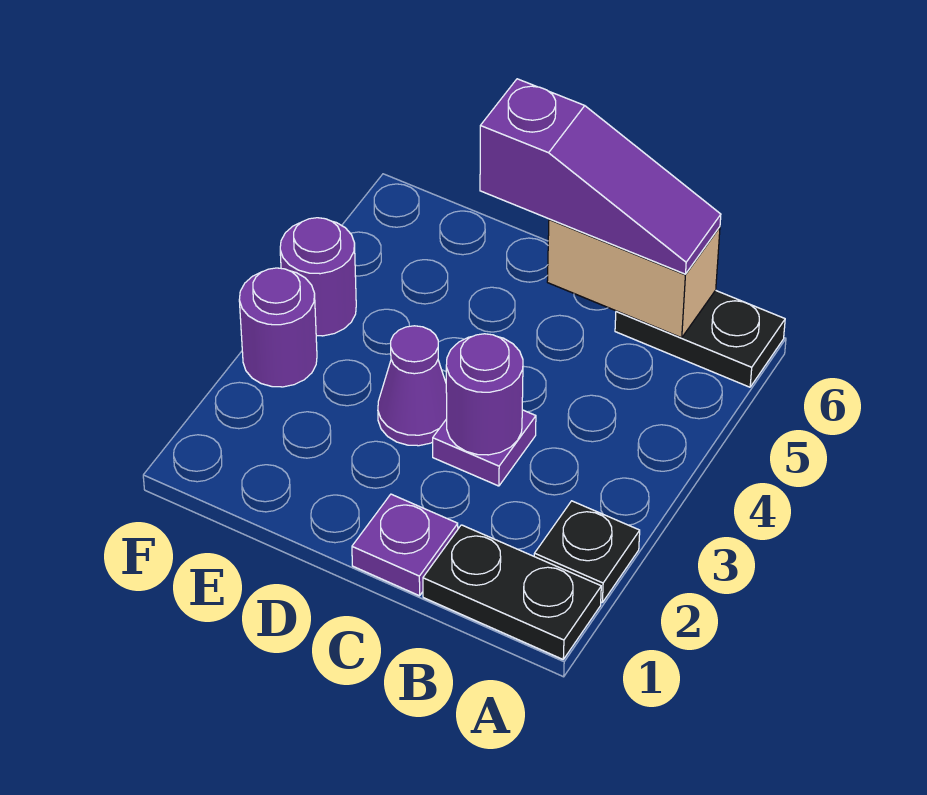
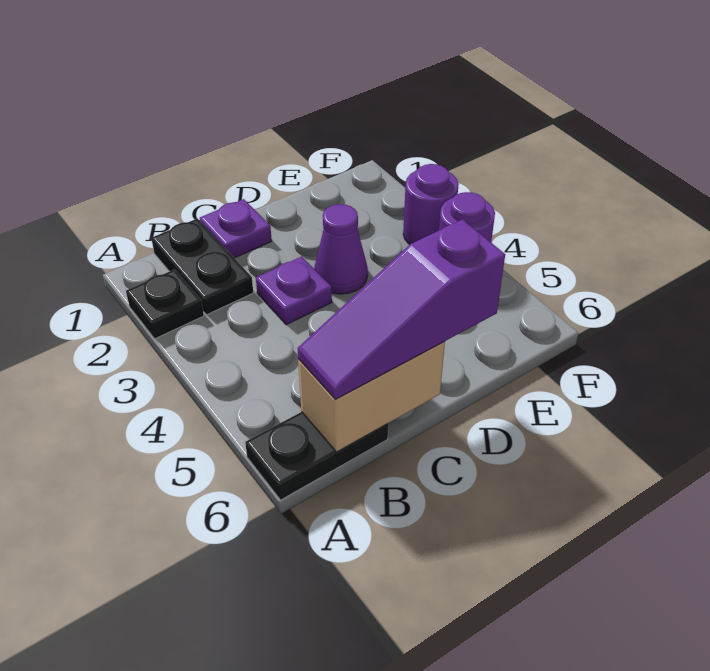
black 1x2 plate [423,525,601,659] -> black 1x2 plate turned to [151,219,253,315]
purple 1x1 round brick [446,334,523,455] -> none

